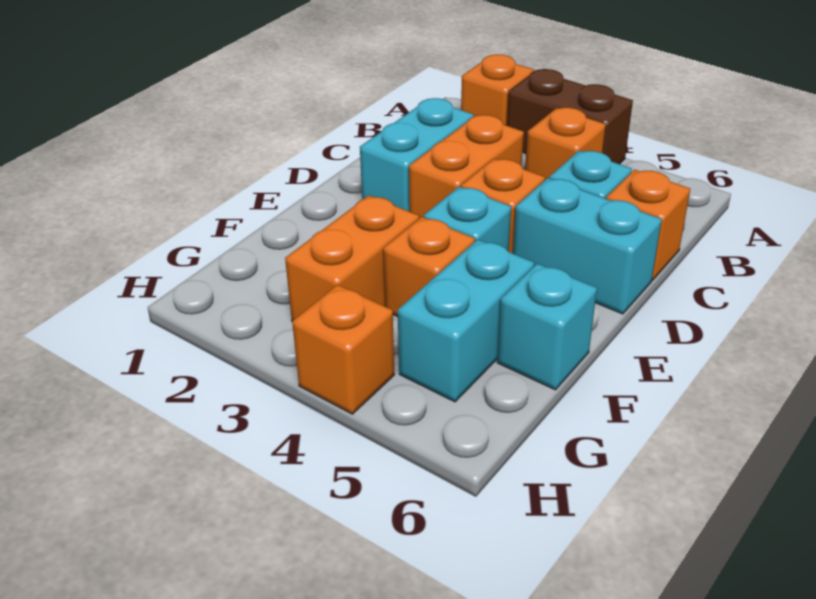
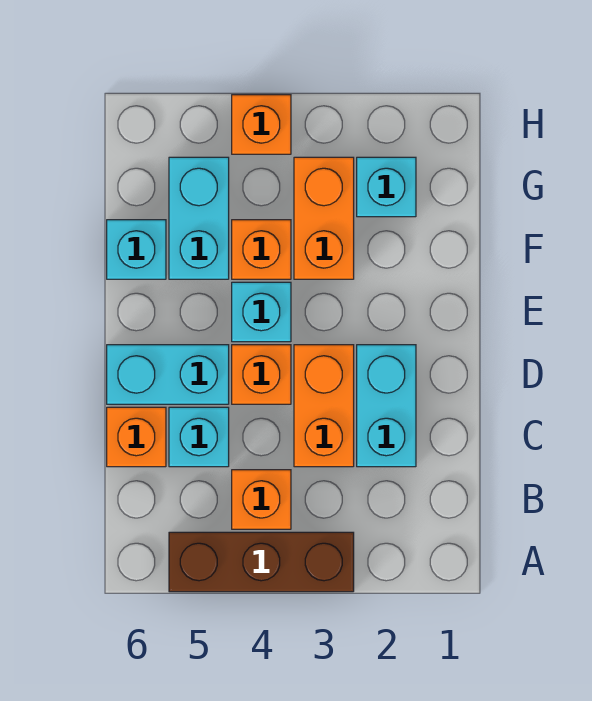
orange 1x1 brick [461,55,534,126] -> none
brown 1x2 brick [507,69,633,164] -> brown 1x3 brick [169,532,354,592]
none -> cyan 1x1 brick [357,157,416,217]

